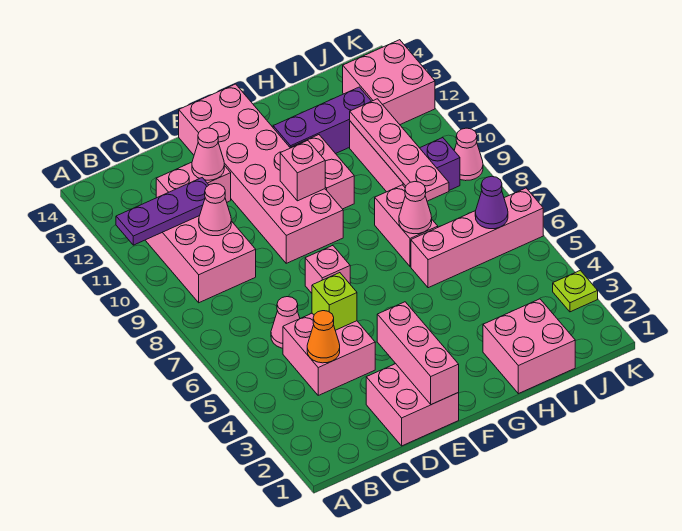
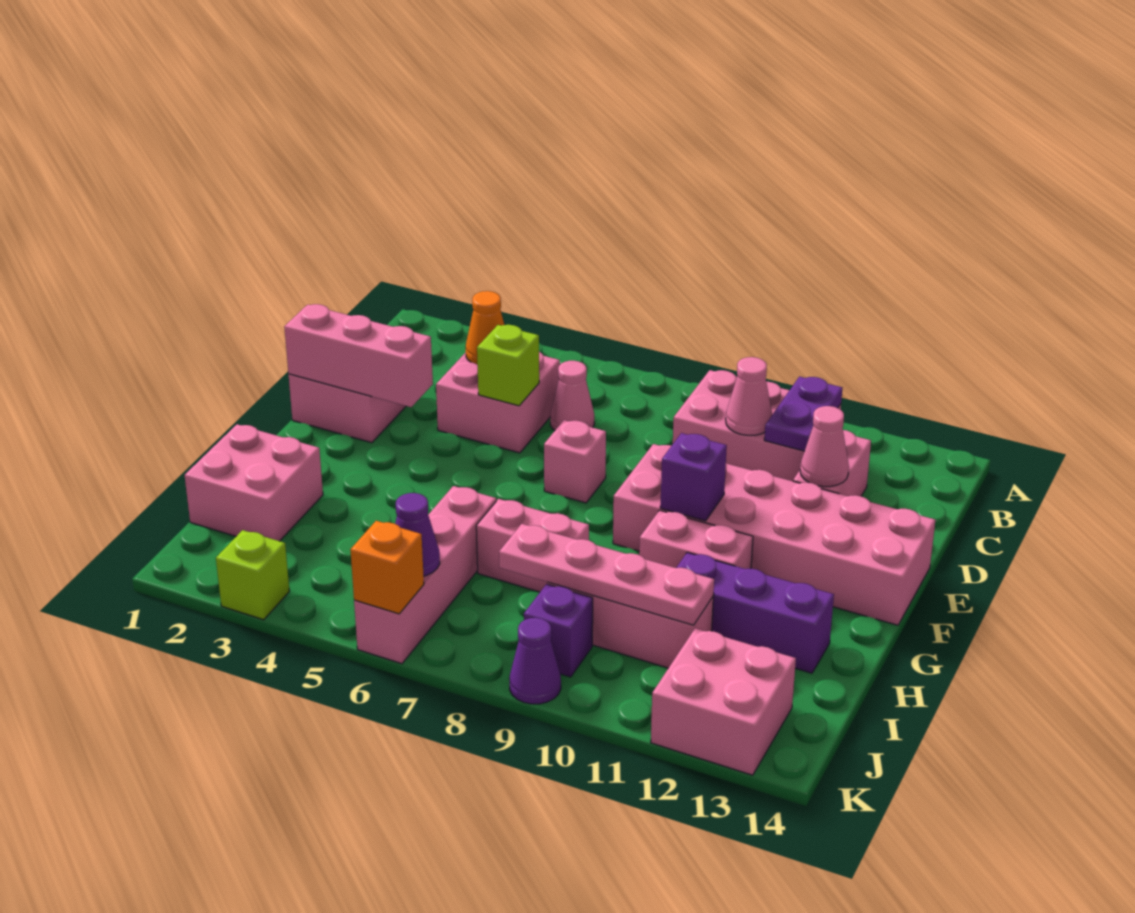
purple 1x3 plate [116,178,208,245] -> purple 1x2 plate [764,377,842,451]
pink 1x1 brick [280,141,325,201] -> purple 1x1 brick [660,433,727,521]
purple 1x3 brick [273,87,371,154] -> purple 1x3 brick turned to [676,552,834,673]
pink 1x1 cone [399,182,432,234] -> none
lime 1x1 plate [553,270,598,312] -> lime 1x1 brick [216,530,290,620]
none -> orange 1x1 brick [350,521,424,614]
pink 1x1 cone [454,128,483,181] -> purple 1x1 cone [509,618,561,704]

